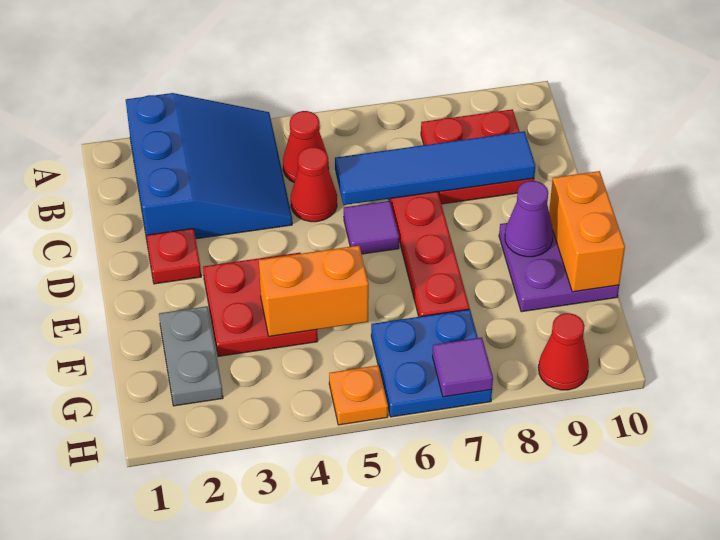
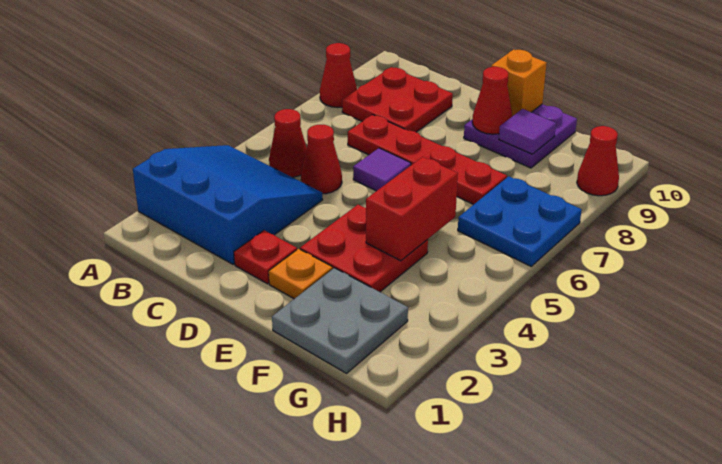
none -> red 1x1 cone [320,43,357,107]
blue 1x4 tile [335,131,535,205] -> none
purple 1x1 cone [505,181,553,257] -> red 1x1 cone [472,67,512,134]
orange 1x2 brick [549,171,625,292] -> orange 1x1 brick [491,49,546,116]
grey 1x2 plate [159,306,223,406] -> grey 2x2 plate [272,268,408,373]
orange 1x2 brick [259,246,369,336] -> red 1x2 brick [366,157,458,261]
orange 1x1 plate [329,365,388,425] -> orange 1x1 plate moved to [269,249,333,299]
purple 1x1 tile [433,337,493,397] -> purple 1x1 tile moved to [499,109,556,154]

